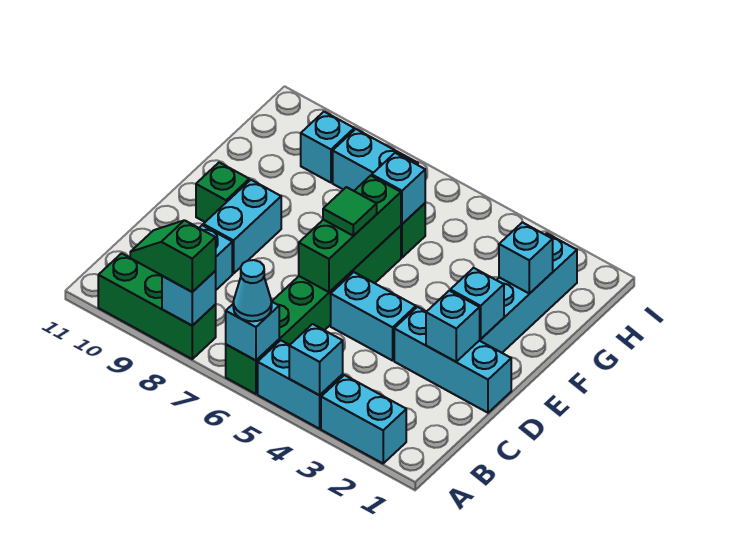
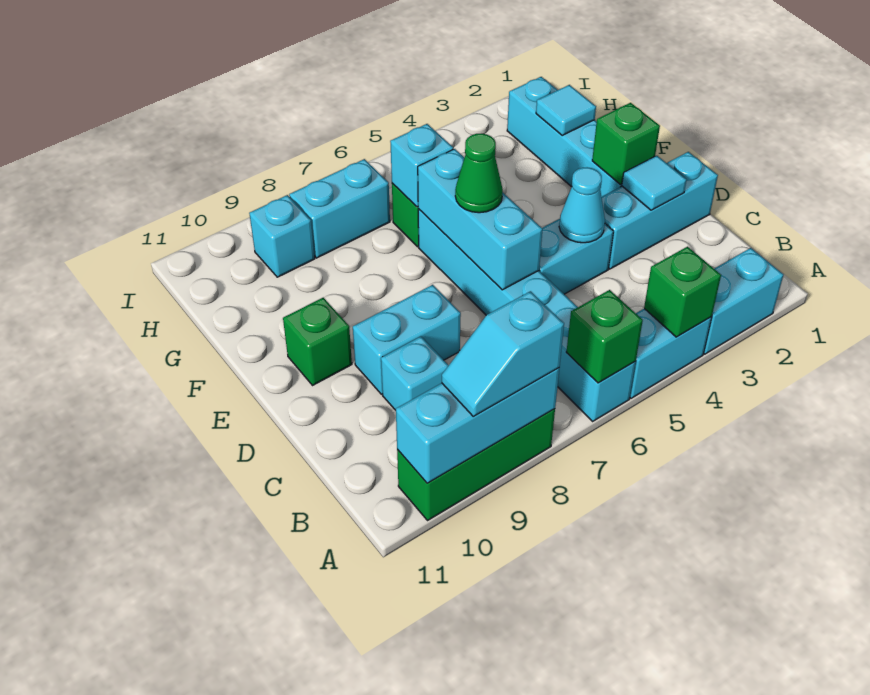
cyan 1x1 brick [289,324,343,395] -> green 1x1 brick [644,247,721,337]
green 1x6 brick [226,226,401,394] -> cyan 1x6 brick [418,209,636,421]
cyan 1x1 brick [226,301,279,360] -> green 1x1 brick [566,290,643,383]
cyan 1x1 cone [233,260,272,321] -> cyan 1x1 cone moved to [559,167,605,243]
cyan 1x1 brick [162,271,216,326] -> cyan 1x3 brick [396,368,559,483]
green 1x2 slope [130,220,216,292] -> cyan 1x2 slope [442,291,564,417]
cyan 1x1 brick [426,291,480,362] -> cyan 1x1 tile [622,156,687,210]
green 1x3 brick [299,176,401,292] -> cyan 1x3 brick [418,149,543,290]
cyan 1x2 brick [203,180,281,274] -> cyan 1x2 brick turned to [353,285,461,394]
cyan 1x1 brick [450,268,504,339] -> green 1x1 brick [592,103,660,185]
green 1x1 tile [323,187,377,236] -> green 1x1 cone [455,134,503,213]
cyan 1x1 brick [499,222,553,294] -> cyan 1x1 tile [536,85,596,135]

